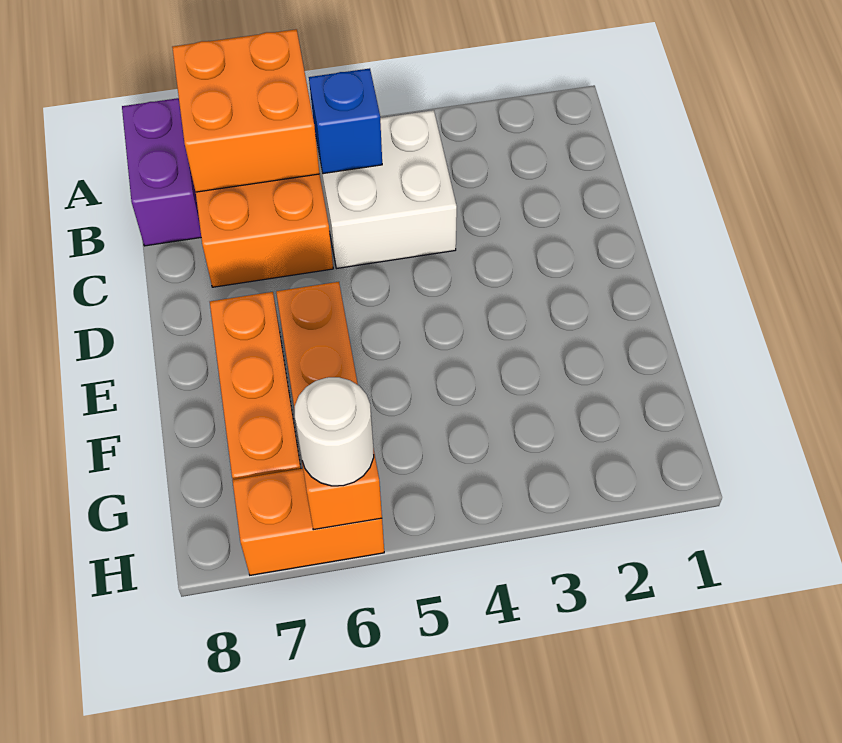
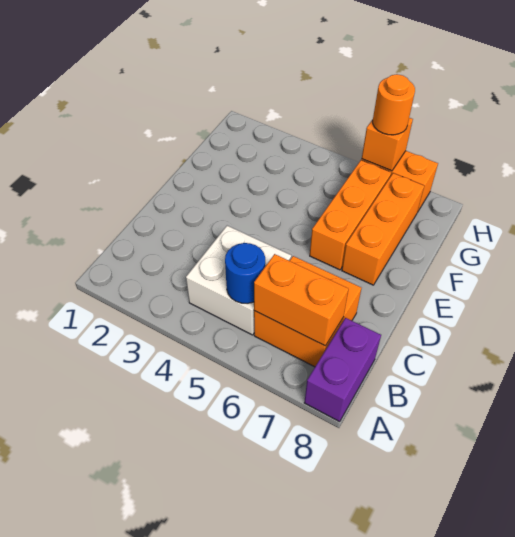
orange 2x2 brick [172,29,320,192] -> orange 1x2 brick [254,254,349,346]
blue 1x1 brick [309,68,382,174] -> blue 1x1 round brick [225,243,265,304]
white 1x1 round brick [295,377,374,486] -> orange 1x1 round brick [373,74,415,135]

